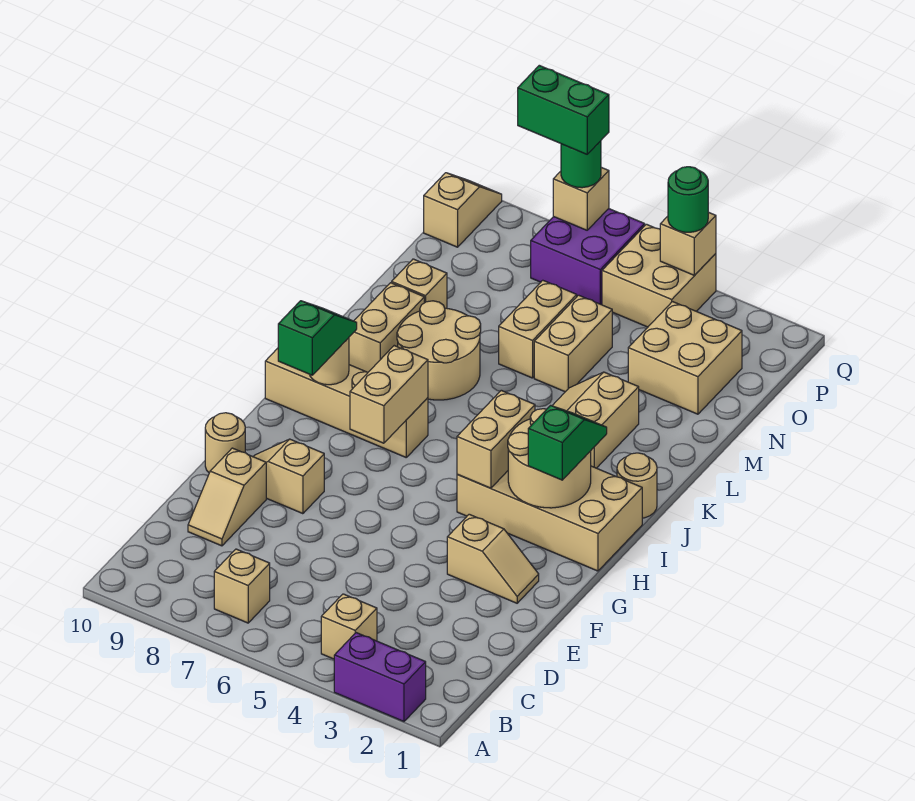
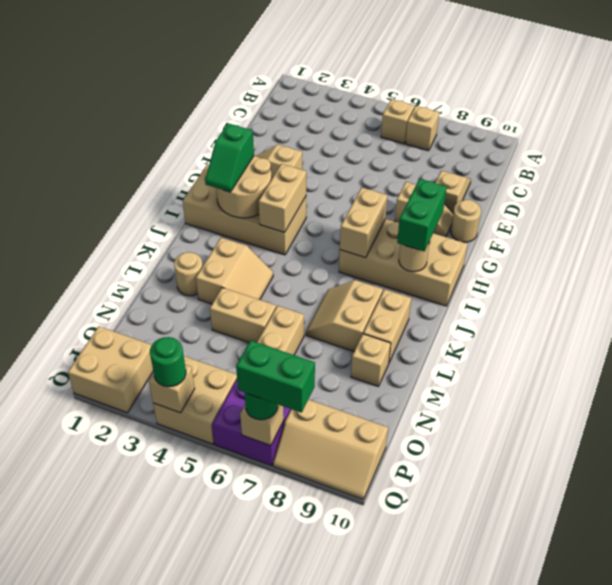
purple 1x2 brick [334,633,426,721] -> none
tan 1x1 brick [321,594,377,659] -> tan 1x1 brick moved to [381,99,414,144]
green 1x2 slope [278,301,357,375] -> green 1x2 brick [397,179,447,251]
tan 1x4 brick [265,348,428,457] -> tan 2x4 brick [339,219,467,306]
tan 1x1 round brick [617,453,657,518] -> tan 1x1 round brick moved to [174,252,203,296]
tan 2x2 round brick [397,301,481,400] -> tan 2x2 slope [306,280,383,351]
tan 1x2 brick [534,295,612,392] -> tan 1x2 brick turned to [210,288,276,342]
tan 2x2 brick [628,302,742,414] -> tan 2x2 brick moved to [68,326,153,413]
tan 1x2 slope [424,173,502,247] -> tan 2x3 slope [273,399,388,500]

